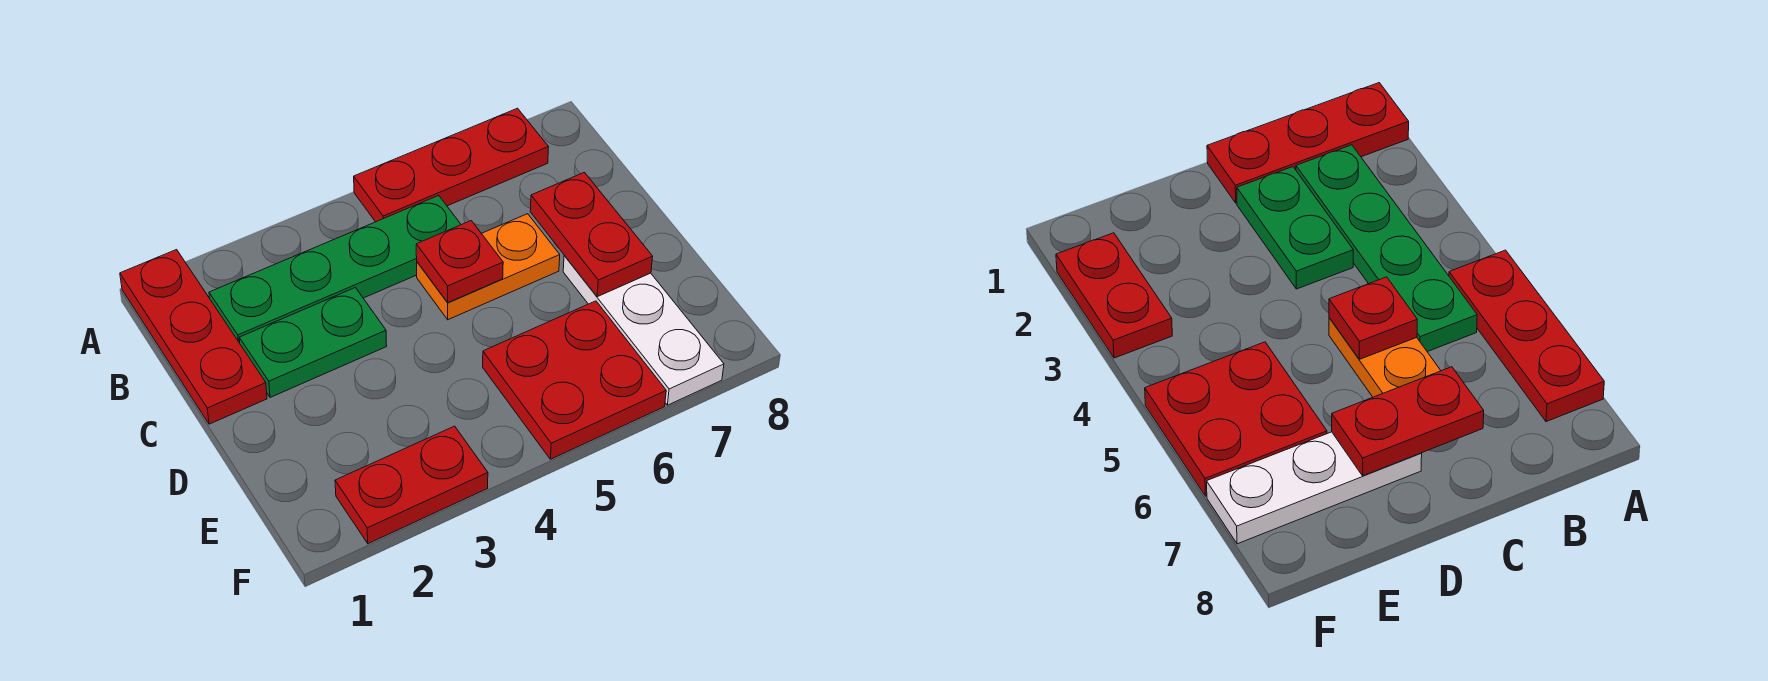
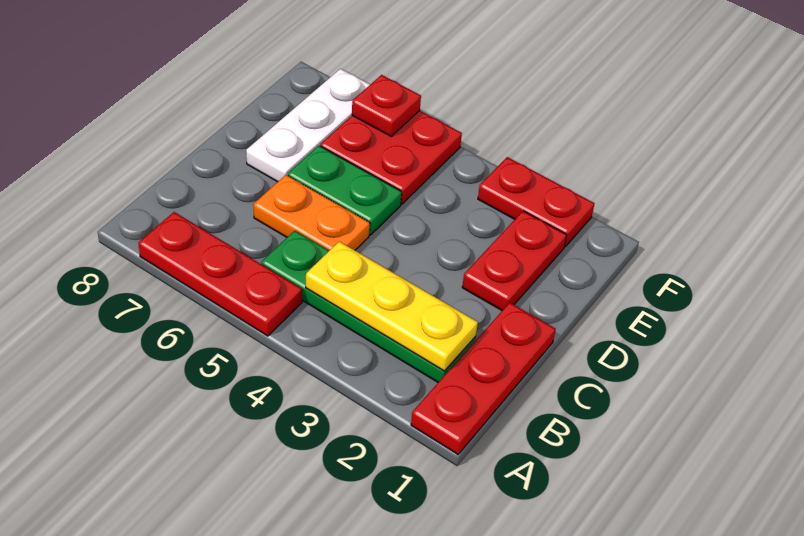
none -> yellow 1x3 plate [306,241,478,371]
green 1x2 plate [239,288,387,397] -> green 1x2 plate moved to [288,146,402,235]
red 1x1 plate [416,221,503,303] -> red 1x1 plate moved to [352,75,421,136]
red 1x2 plate [530,172,653,297] -> red 1x2 plate moved to [462,211,567,310]

